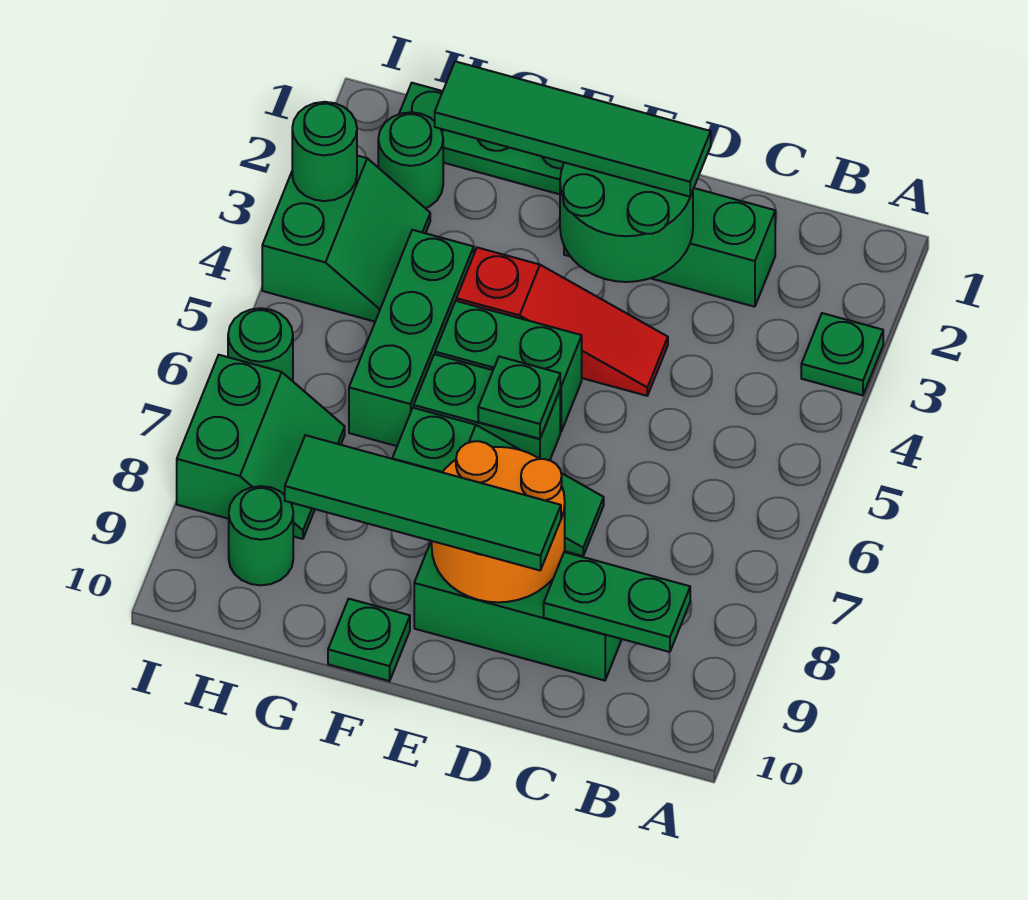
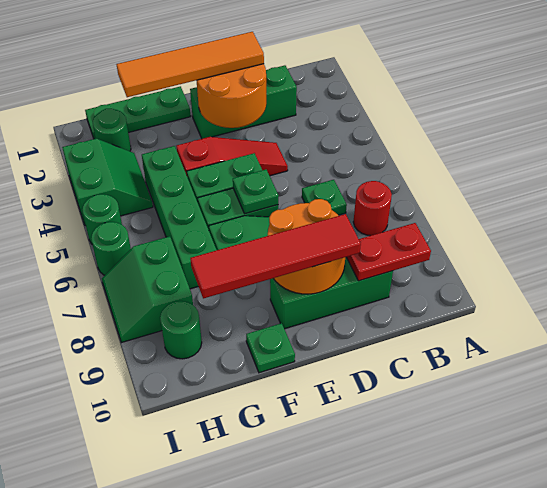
green 1x1 plate [801,313,883,395] -> green 1x1 plate moved to [302,180,347,215]
none -> red 1x1 round brick [353,181,392,236]
green 1x2 plate [544,552,690,652] -> red 1x2 plate [347,223,431,281]
green 2x2 round brick [560,163,693,282] -> orange 2x2 round brick [196,64,266,128]
green 1x4 tile [435,61,711,197] -> orange 1x4 tile [116,32,264,97]
green 1x4 tile [285,435,561,570] -> red 1x4 tile [190,214,361,299]
green 1x3 brick [349,230,474,446] -> green 1x4 brick [142,146,216,289]
green 2x2 slope [177,355,345,539] -> green 2x2 slope turned to [102,236,193,343]
green 1x1 round brick [292,102,357,201] -> green 1x1 round brick moved to [82,194,122,244]

